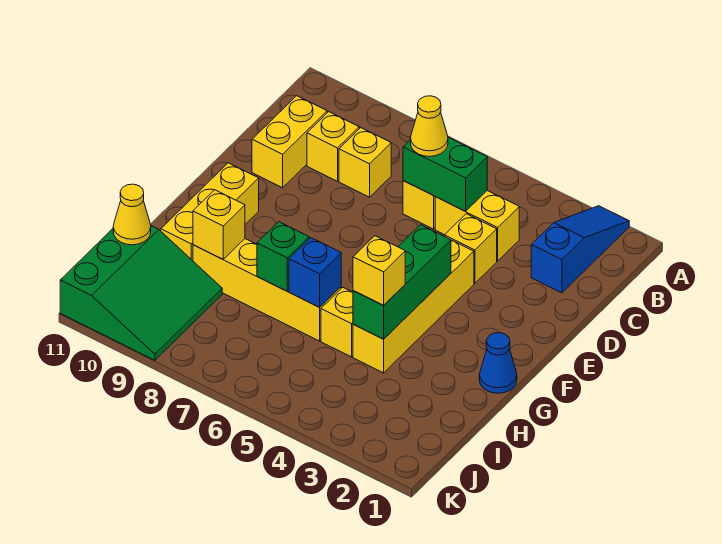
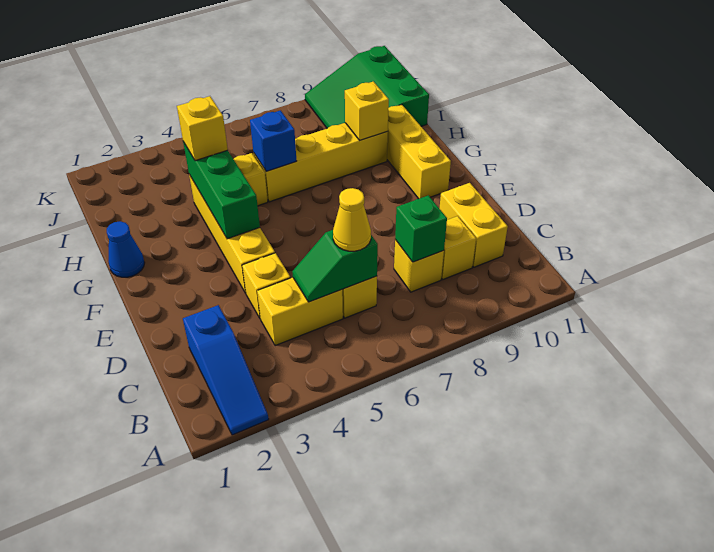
green 1x2 brick [403,137,487,211] -> green 1x2 slope [292,230,378,302]
green 1x1 brick [257,222,309,291] -> green 1x1 brick moved to [395,195,447,262]
yellow 1x1 cone [113,184,151,245] -> none

